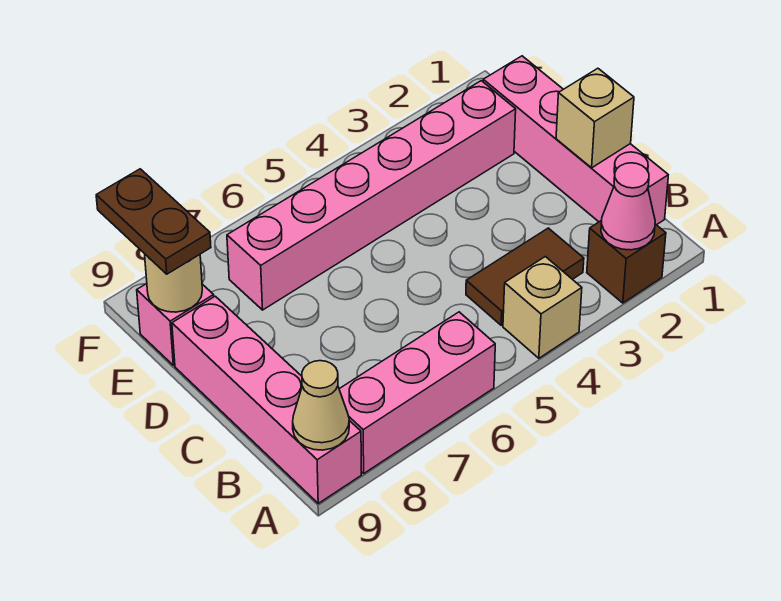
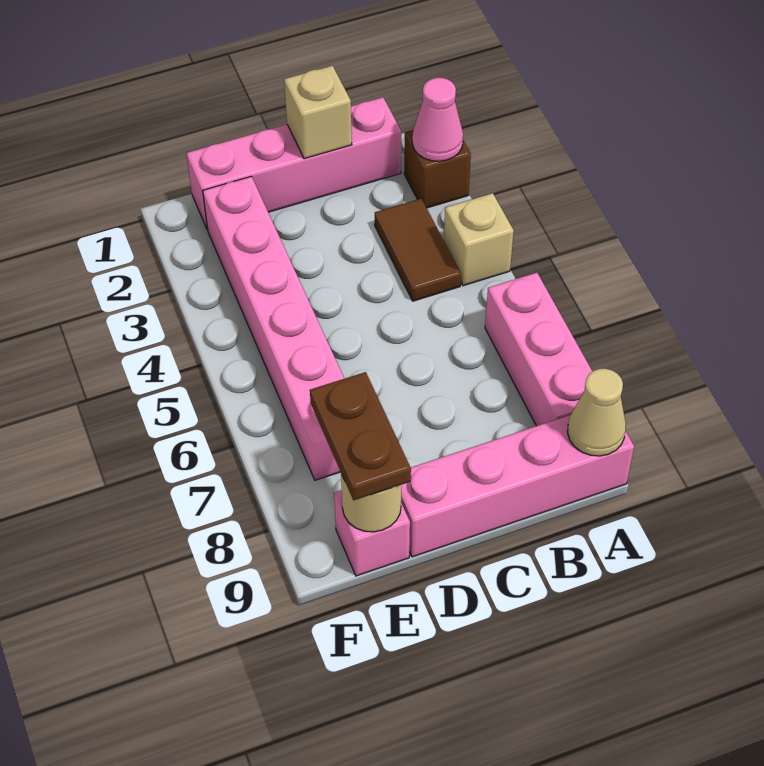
brown 1x2 plate [96,169,211,274] -> brown 1x2 plate turned to [310,372,411,500]

